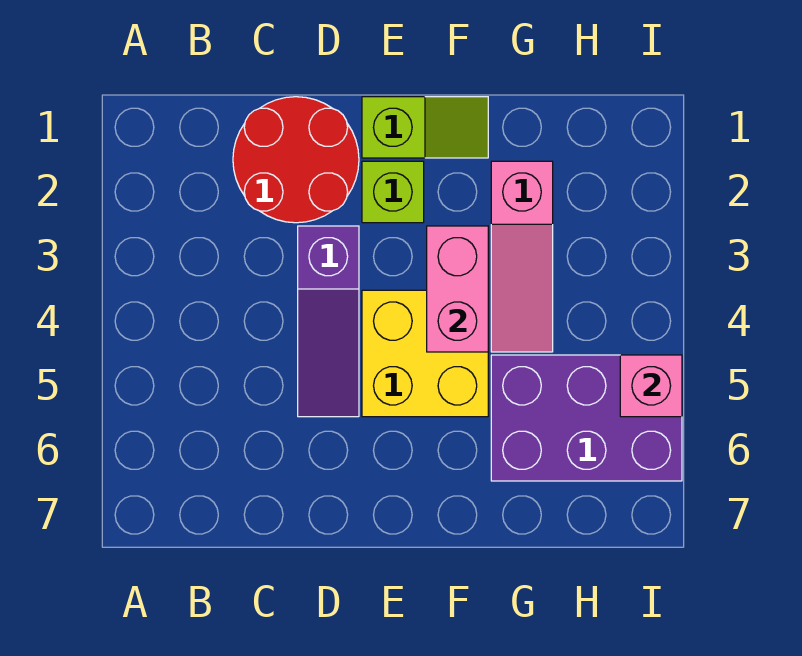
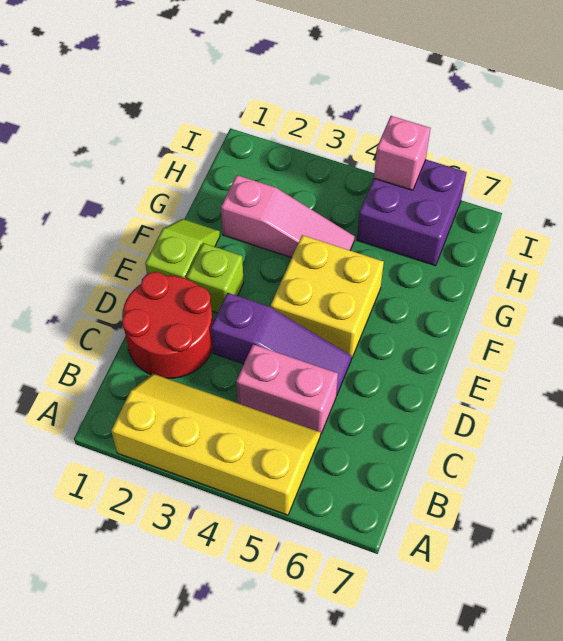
none -> yellow 2x4 slope [111,374,320,515]
pink 1x2 brick [427,226,488,352] -> pink 1x2 brick moved to [236,344,338,434]
purple 2x3 brick [491,355,682,481] -> purple 2x2 brick [357,160,467,266]

